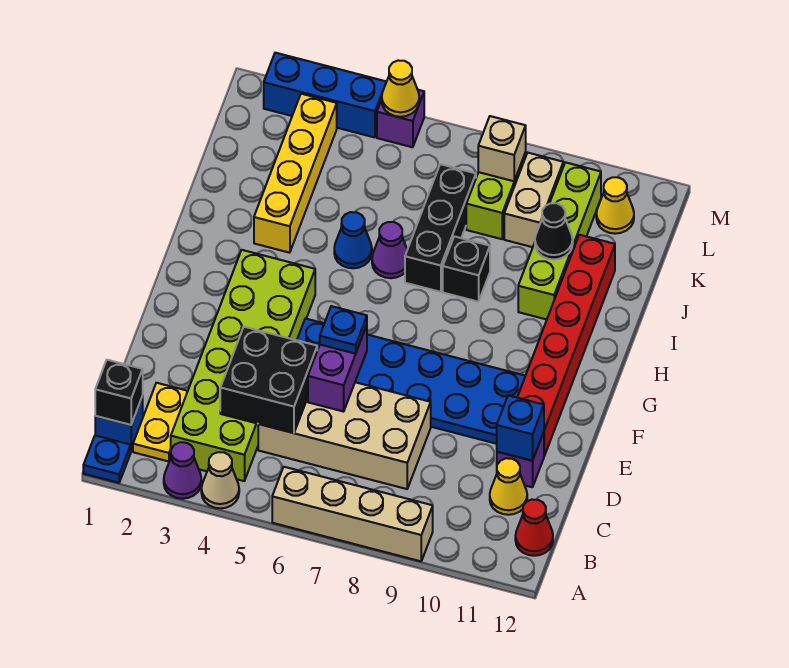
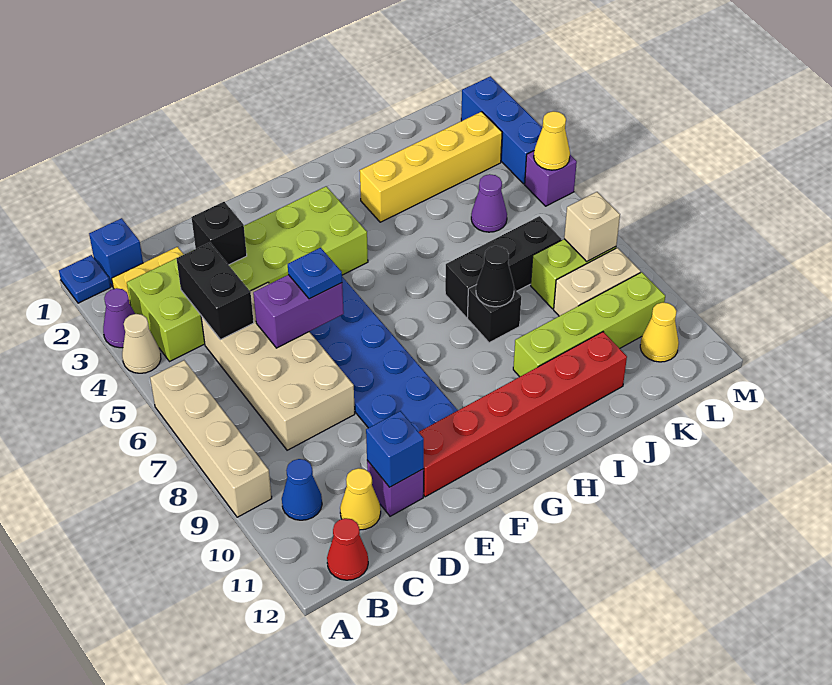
black 1x1 brick [95,360,143,425] -> black 1x1 brick moved to [191,202,247,265]
black 2x2 brick [220,327,317,433] -> black 1x2 brick [176,242,254,340]
blue 1x1 cone [334,212,372,268] -> blue 1x1 cone moved to [282,459,322,520]
purple 1x1 cone [372,222,407,278] -> purple 1x1 cone moved to [471,174,507,232]
black 1x1 cone [535,203,573,260] -> black 1x1 cone moved to [476,246,514,307]

